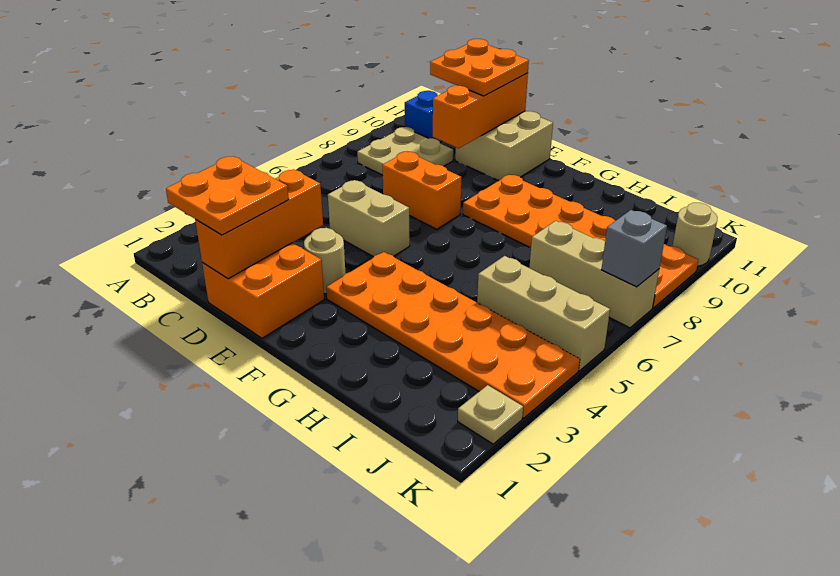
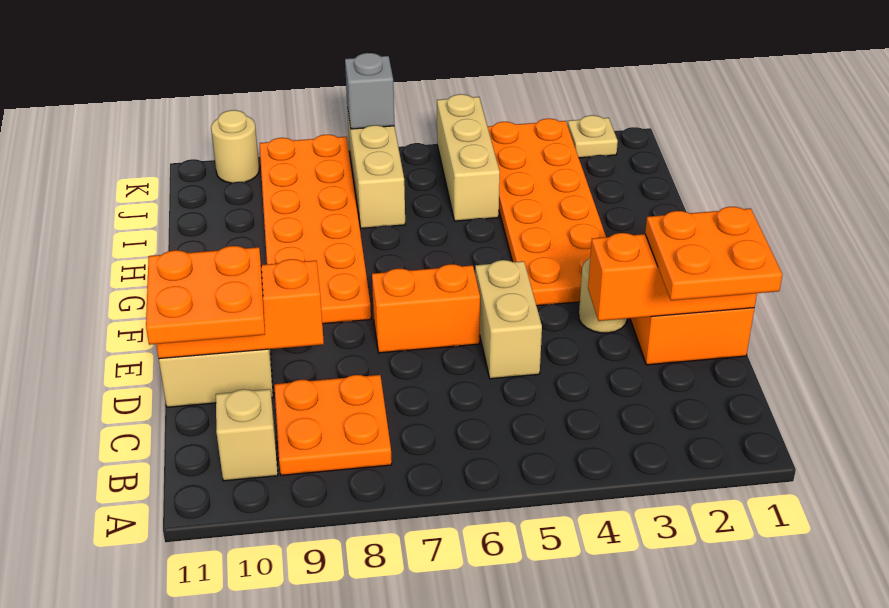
tan 2x2 plate [357,127,453,175] -> orange 2x2 plate [274,375,392,475]
blue 1x1 brick [405,91,442,142] -> tan 1x1 brick [216,389,278,481]
orange 1x2 brick [382,151,461,229] -> orange 1x2 brick turned to [372,264,480,353]

